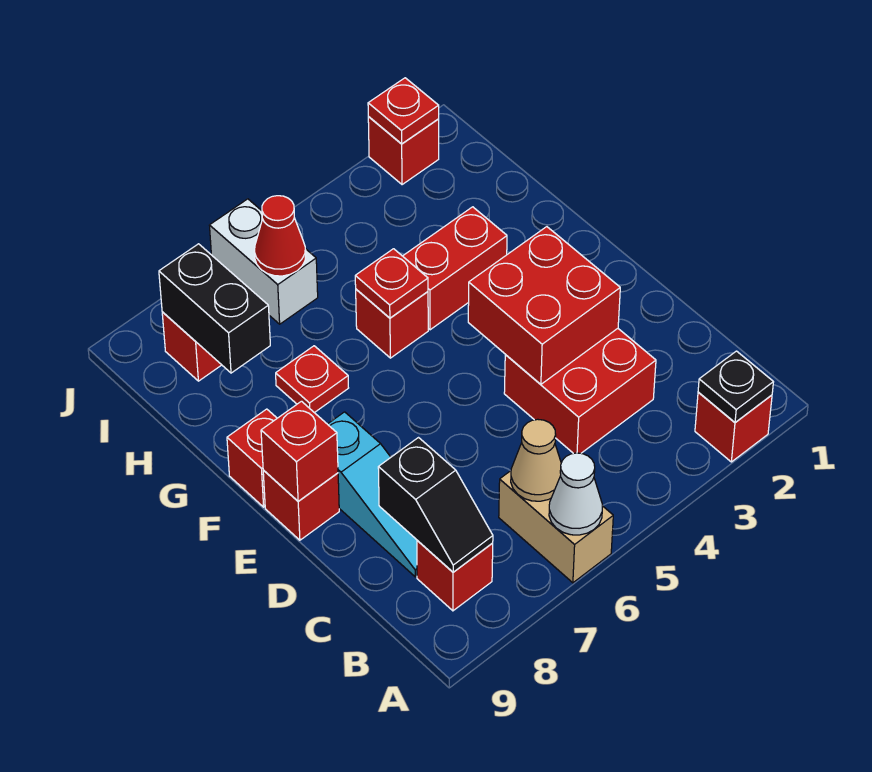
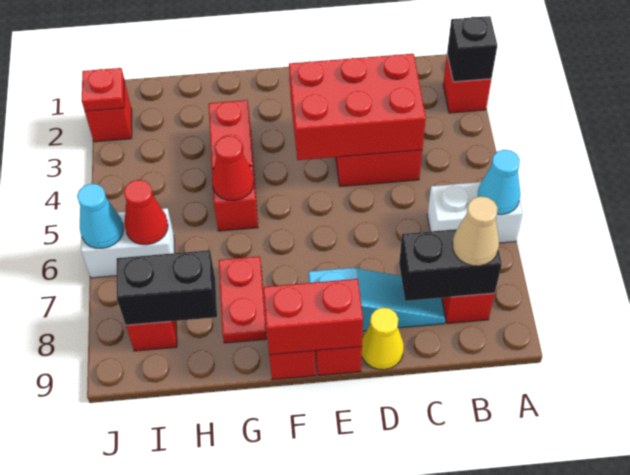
black 1x1 plate [698,351,773,422] -> black 1x1 brick [447,16,497,82]
tan 1x2 brick [499,471,613,583] -> white 1x2 brick [427,182,523,243]
white 1x1 cone [549,453,602,535] -> cyan 1x1 cone [478,150,520,215]
tan 1x1 cone [511,419,561,501] -> tan 1x1 cone moved to [453,196,499,266]
black 1x2 slope [378,438,493,572] -> black 1x2 brick [399,229,502,301]
red 2x2 brick [468,227,620,384] -> red 2x3 brick [289,54,426,160]
none -> yellow 1x1 cone [362,308,404,370]
red 1x1 brick [261,401,338,501] -> red 1x2 brick [263,279,363,355]
red 1x1 plate [355,249,428,318] -> red 1x1 cone [212,136,254,201]
red 1x1 plate [276,346,348,413] -> red 1x2 plate [219,256,267,343]
none -> cyan 1x1 cone [77,184,124,249]

